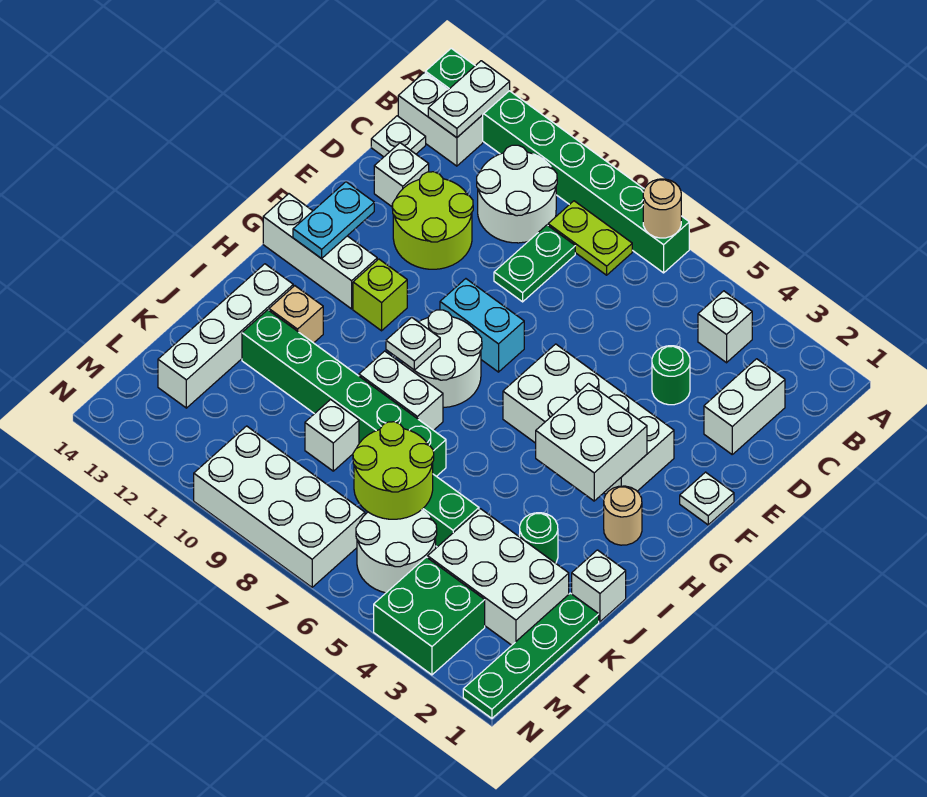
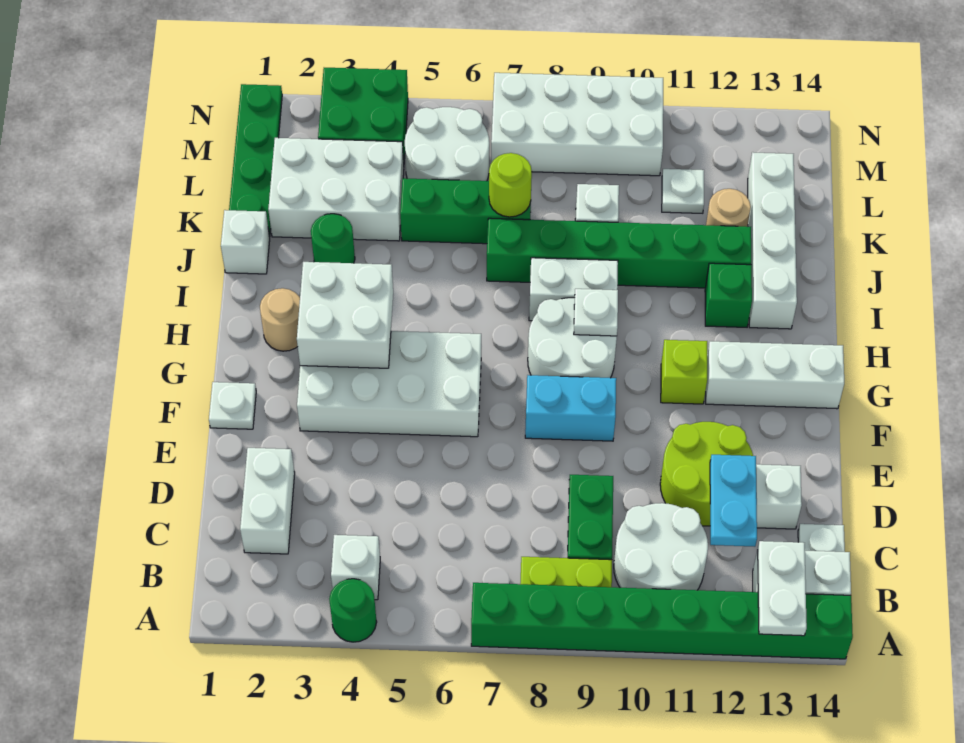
tan 1x1 round brick [643,179,681,238] -> tan 1x1 round brick moved to [706,189,751,227]
green 1x1 round brick [652,346,690,405] -> green 1x1 round brick moved to [329,579,377,642]
cyan 1x2 plate [293,182,374,259] -> cyan 1x2 plate moved to [710,455,757,547]
tan 1x1 brick [269,286,323,343] -> green 1x1 brick [705,263,752,327]
lime 2x2 round brick [353,422,434,519] -> lime 1x1 round brick [489,153,532,217]
none -> white 1x1 plate [662,169,704,213]

